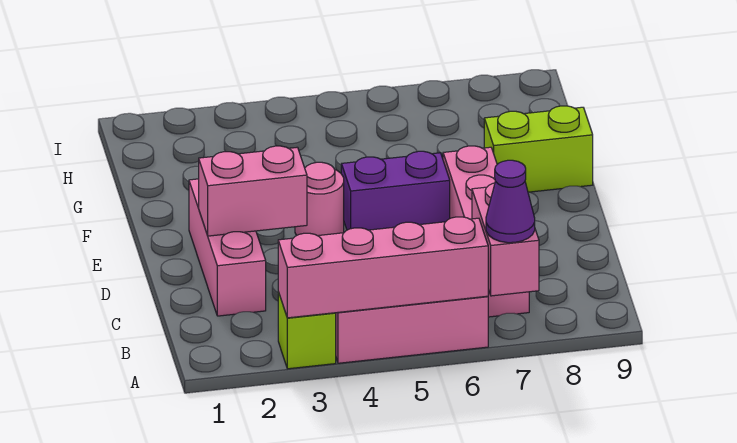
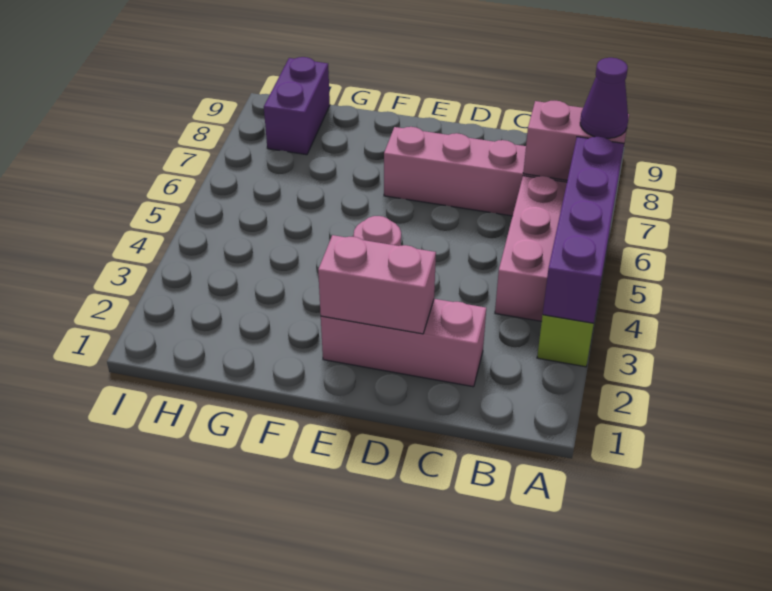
pink 1x4 brick [278,217,488,318] -> purple 1x4 brick [543,137,624,323]
pink 1x2 brick [199,146,307,236] -> pink 1x2 brick turned to [318,235,436,334]
purple 1x2 brick [341,151,450,230] -> purple 1x2 brick moved to [264,57,330,155]
lime 1x2 brick [484,106,593,192] -> none

